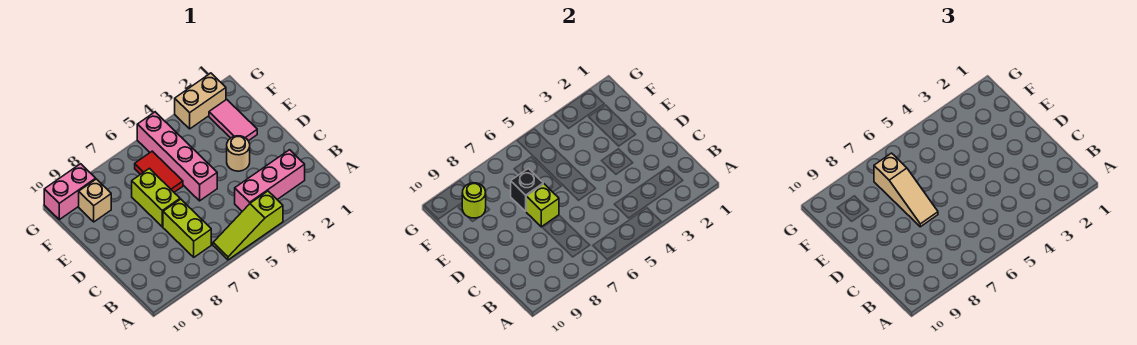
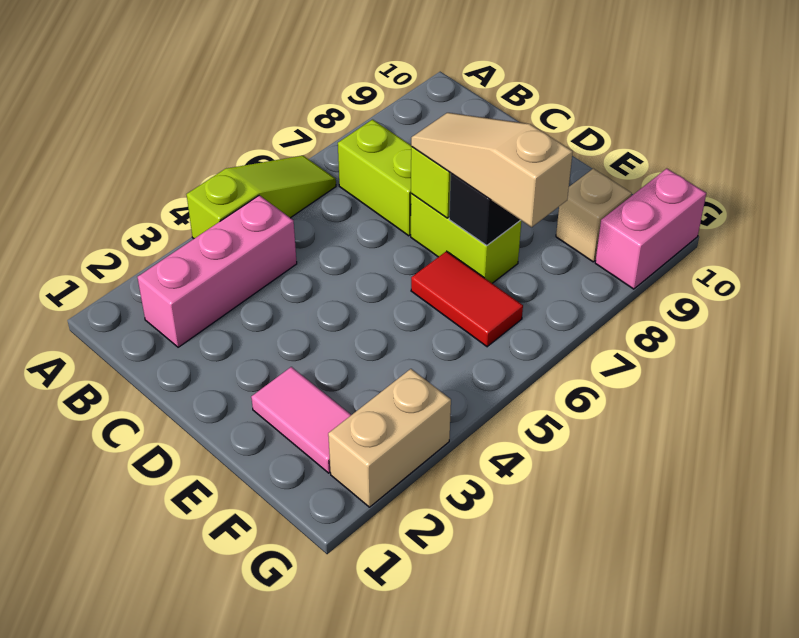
tan 1x1 round brick [227,136,250,171] -> none
pink 1x4 brick [137,112,217,201] -> none
lime 1x1 round brick [462,183,486,218] -> none

